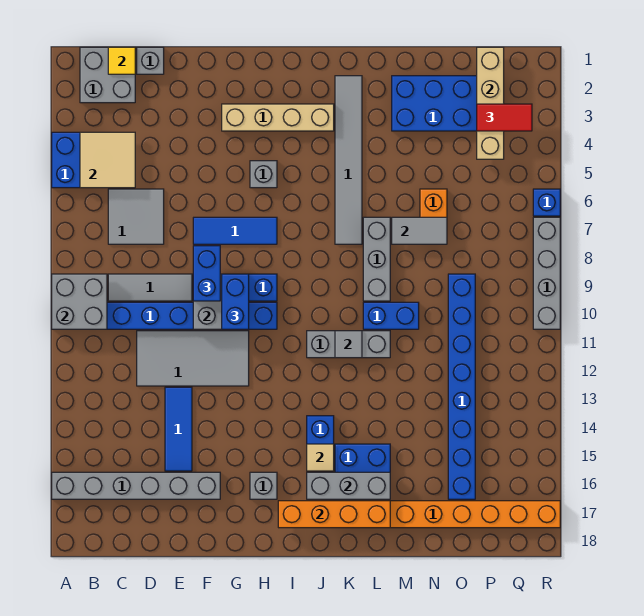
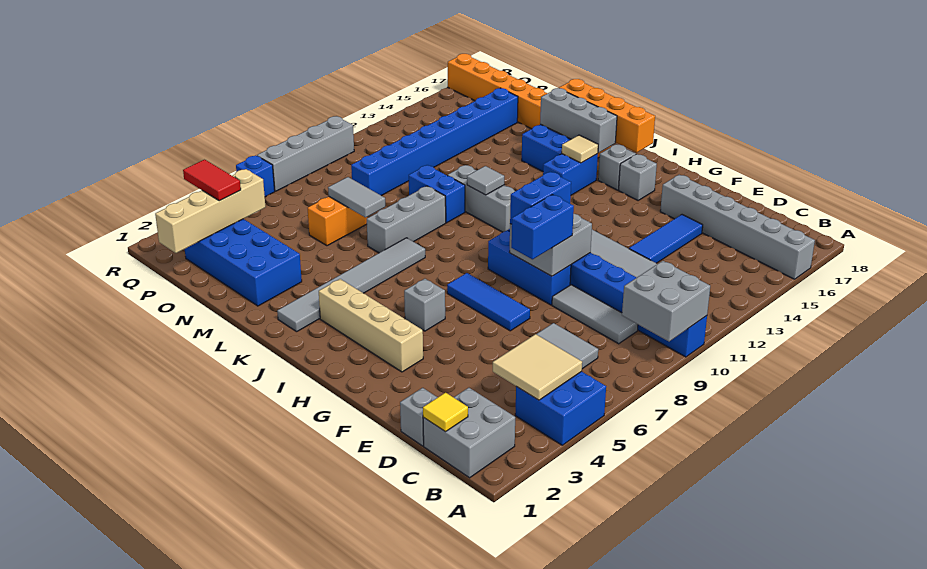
none -> grey 1x1 brick [598,144,636,190]

